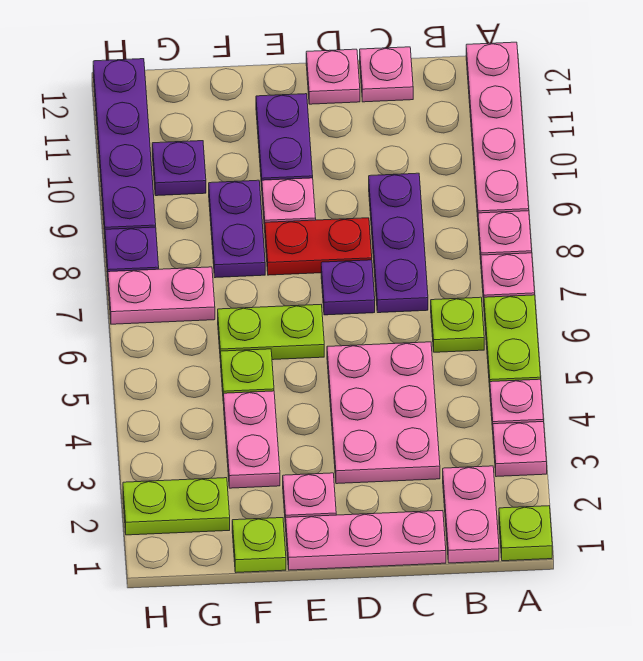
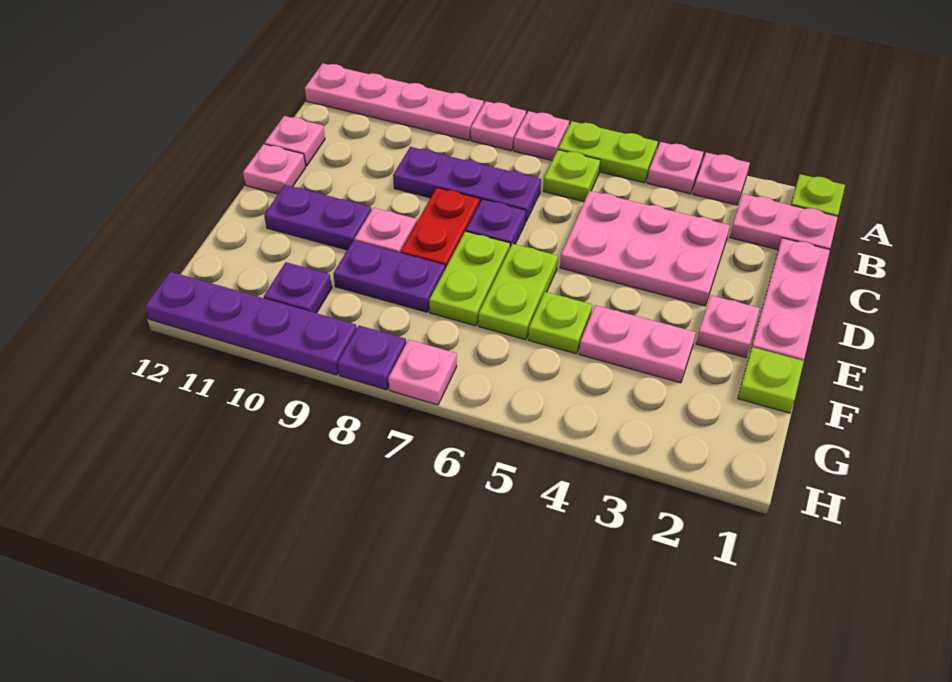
lime 1x2 plate [123,478,230,535] -> lime 1x2 plate moved to [429,232,510,326]
pink 1x2 plate [108,267,215,324] -> pink 1x1 plate [388,340,457,405]

